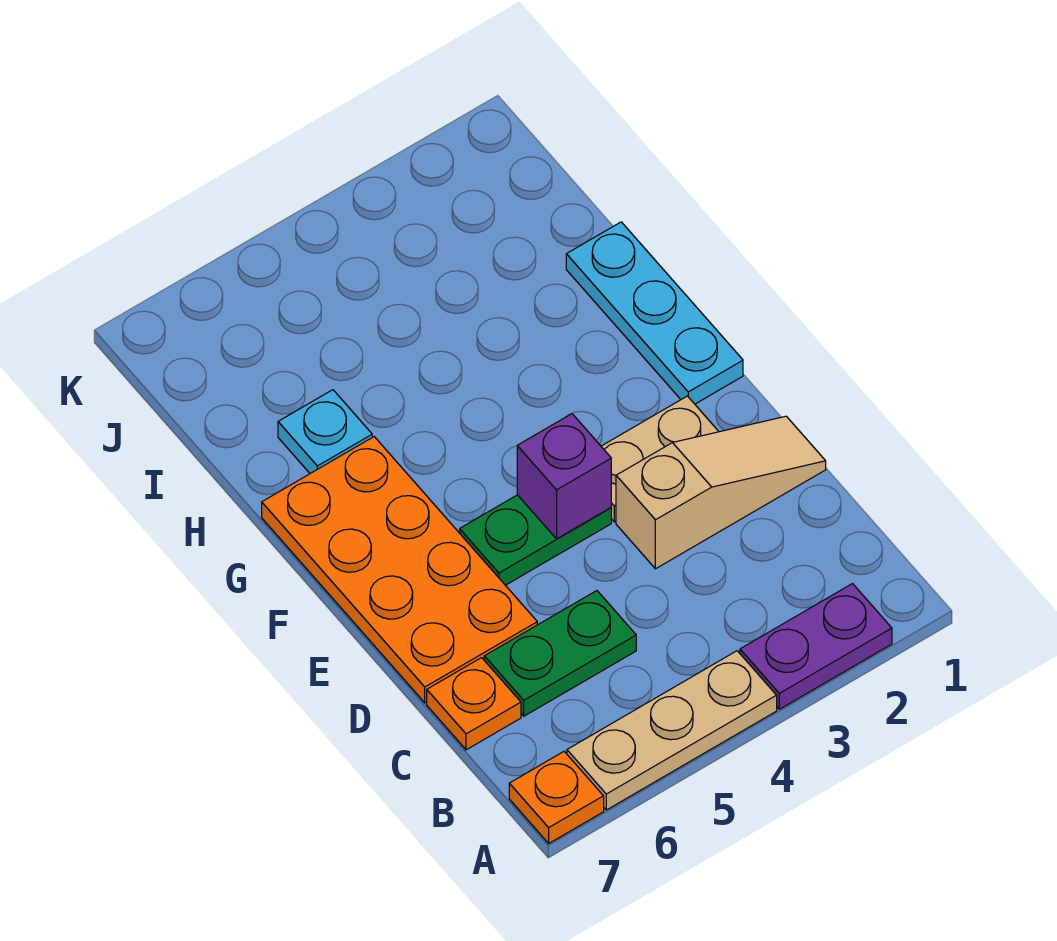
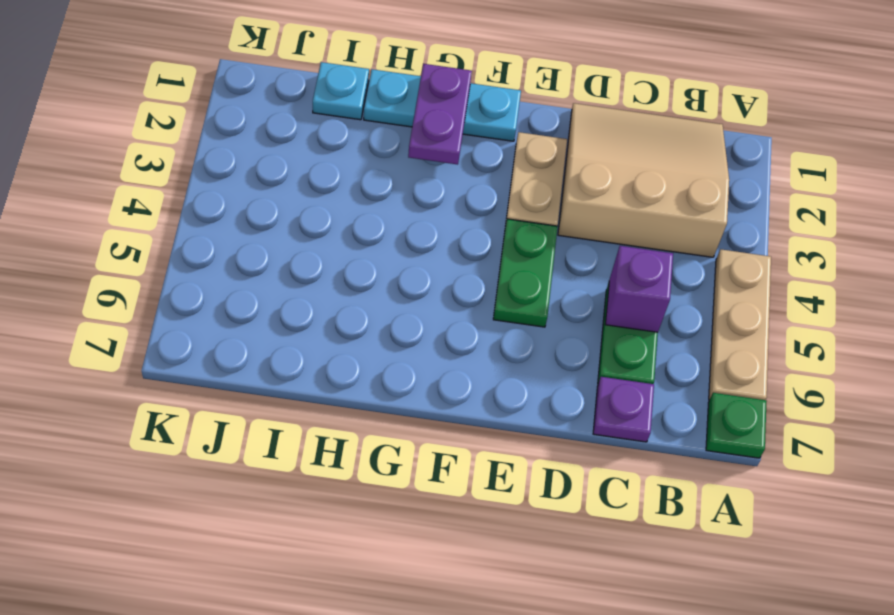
purple 1x2 plate [740,584,892,709] -> purple 1x2 plate moved to [408,64,472,165]
orange 1x1 plate [509,752,604,843] -> green 1x1 plate [706,393,767,458]
orange 1x1 plate [427,658,521,750] -> purple 1x1 plate [593,377,654,442]
tan 1x3 slope [616,416,826,569] -> tan 3x3 slope [558,103,729,257]
orange 2x4 plate [262,437,537,703] -> none
purple 1x1 brick [517,414,611,539] -> purple 1x1 brick moved to [605,246,673,332]
cyan 1x1 plate [278,390,372,473] -> cyan 1x1 plate moved to [313,62,369,120]

